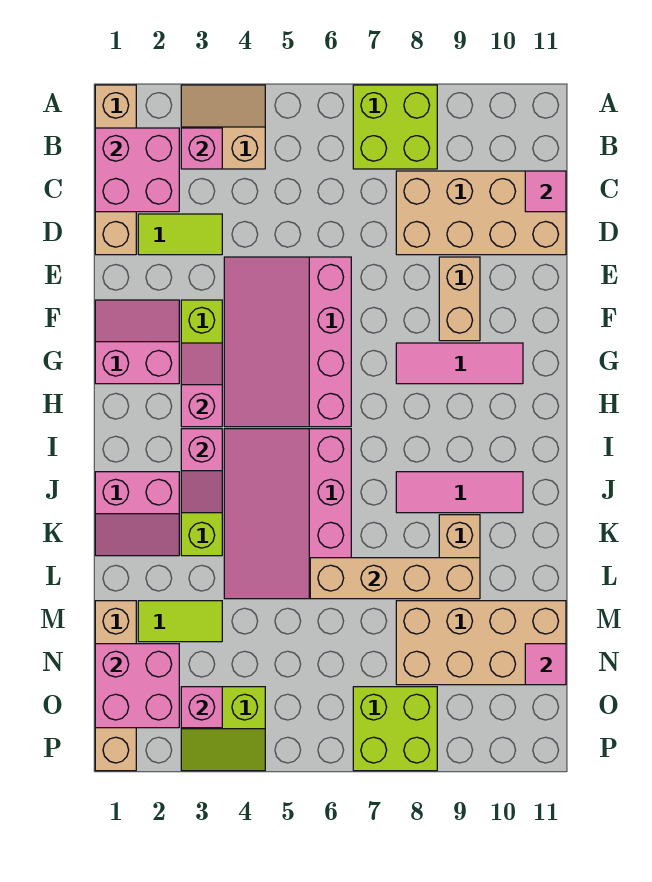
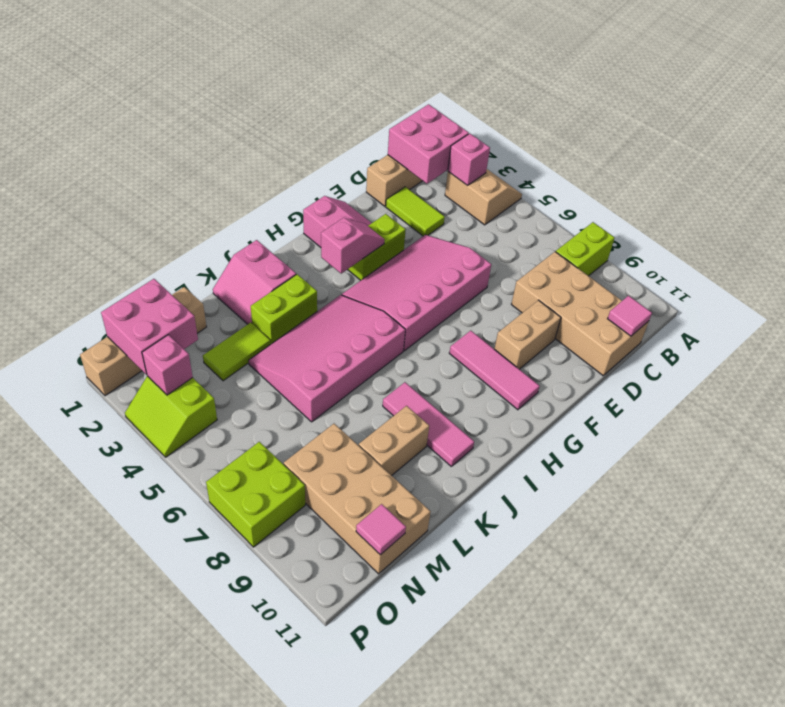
lime 2x2 brick [353,85,437,169] -> lime 1x2 brick [556,222,615,276]
pink 1x2 slope [181,429,222,513] -> none
tan 1x4 brick [310,558,480,599] -> none
lime 1x2 tile [138,601,222,642] -> lime 1x2 tile turned to [203,322,271,381]

